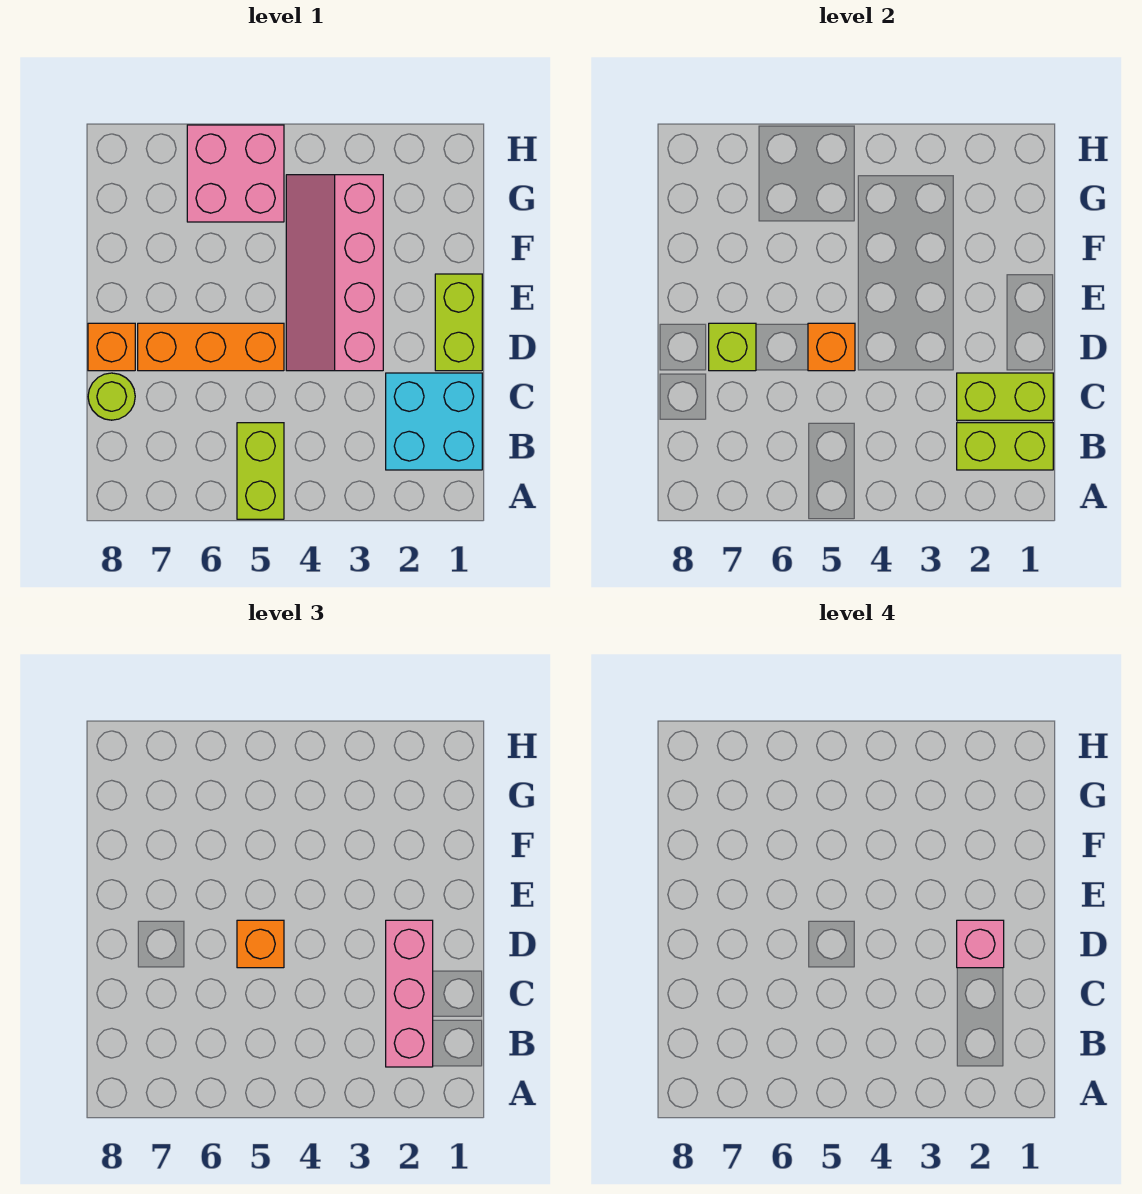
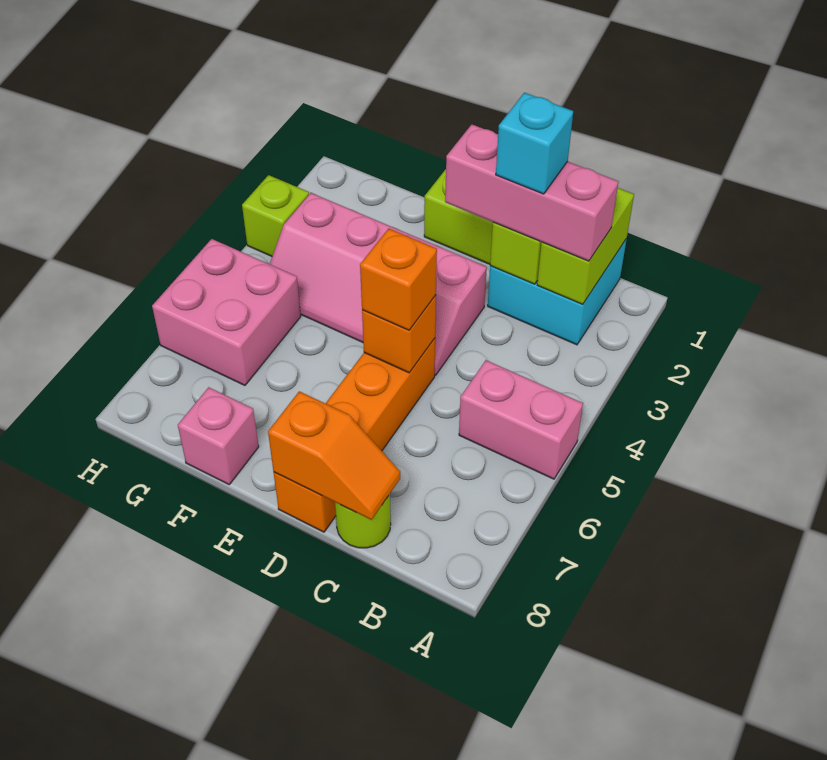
lime 1x2 brick [237,423,284,519] -> pink 1x2 brick [459,360,583,479]
none -> cyan 1x1 brick [496,93,573,194]
none -> orange 1x2 slope [268,391,400,520]
pink 1x1 brick [957,920,1004,968] -> pink 1x1 brick moved to [178,387,259,484]
lime 1x1 brick [709,323,756,371] -> lime 1x1 brick moved to [242,175,309,256]

